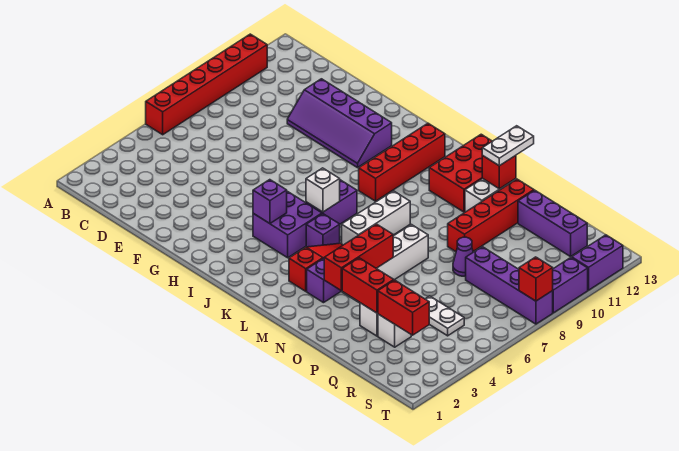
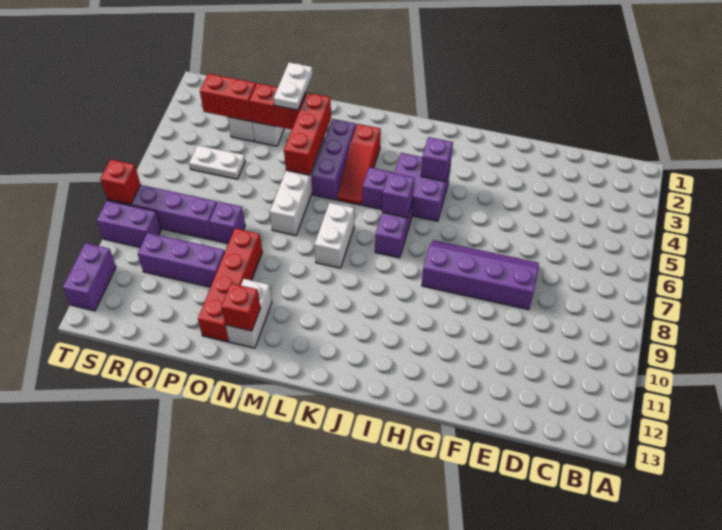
red 1x6 brick [146,34,267,135] -> none
purple 2x4 slope [287,79,392,168] -> purple 2x4 slope moved to [422,240,539,310]
white 1x1 brick [306,168,340,212] -> purple 1x1 brick [382,172,415,217]
red 1x4 brick [359,123,445,201] -> none
white 1x3 brick [342,191,410,245] -> white 1x2 brick [315,203,354,268]
red 2x3 brick [429,134,492,212] -> none
white 1x2 plate [482,126,534,166] -> white 1x2 plate moved to [274,62,313,110]
purple 1x1 cone [453,237,473,276] -> purple 1x1 brick [209,202,245,244]
purple 1x3 brick [518,190,587,257] -> purple 1x3 brick moved to [138,233,225,287]
purple 1x2 brick [553,258,588,313] -> purple 1x2 brick turned to [97,201,161,247]

